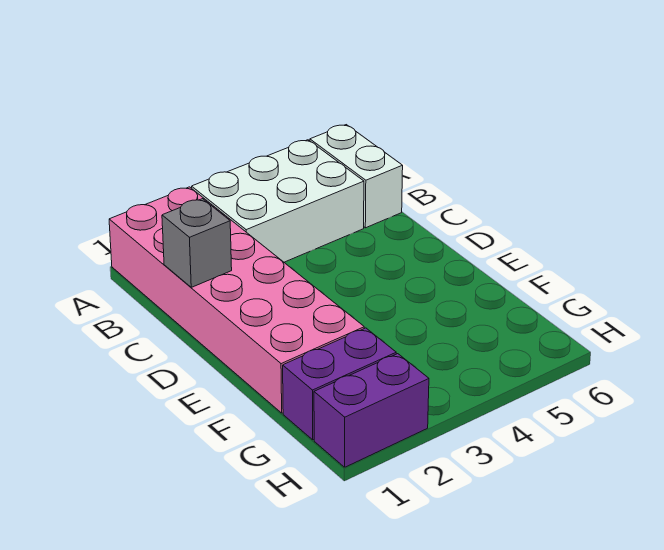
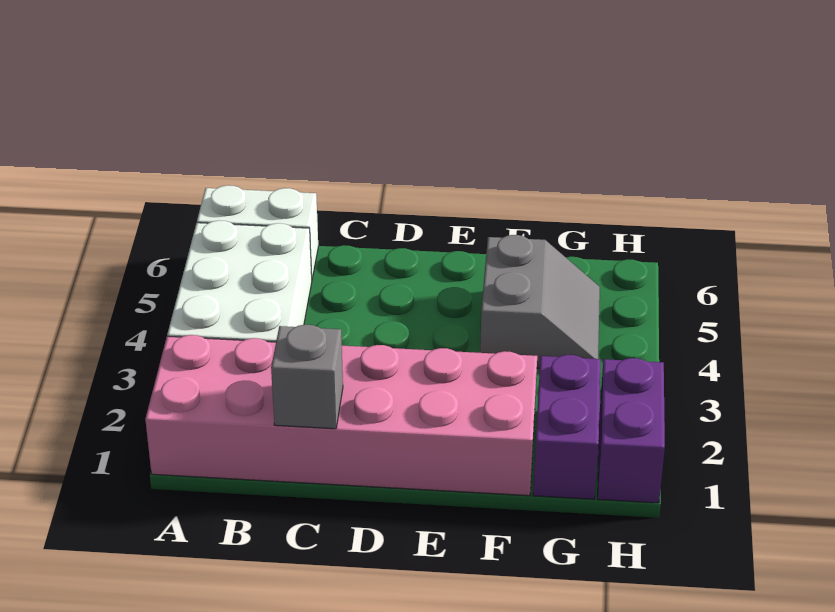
none -> grey 2x2 slope [480,235,600,368]

